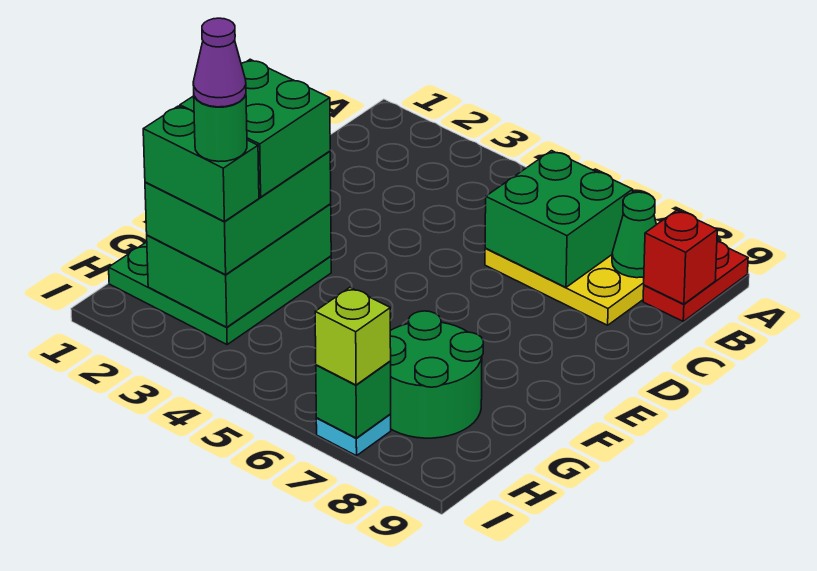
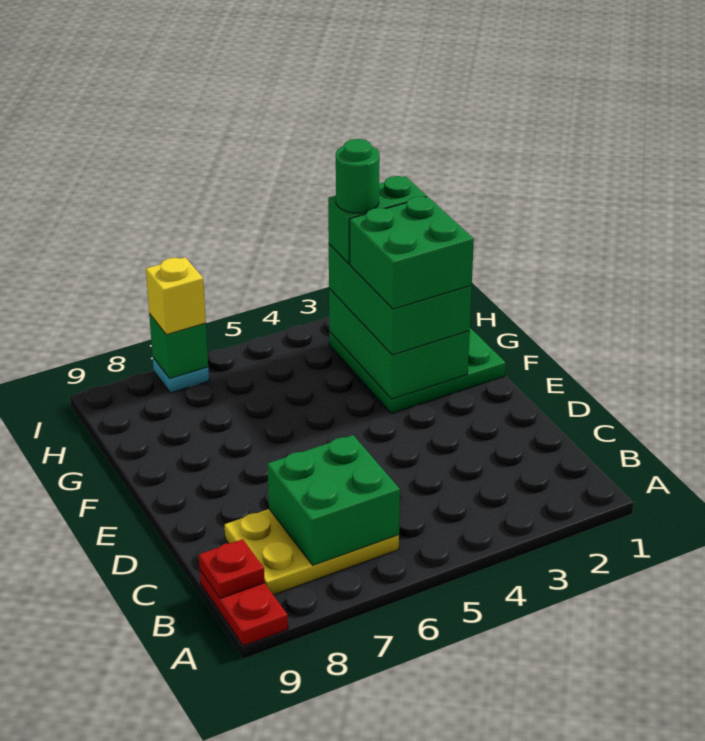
green 1x1 cone [612,192,656,278] -> none
red 1x1 brick [644,210,717,304] -> red 1x1 plate [199,539,265,598]
green 2x2 round brick [390,311,483,438] -> none
purple 1x1 cone [193,18,246,107] -> none
lime 1x1 brick [315,288,391,385] -> yellow 1x1 brick [146,257,206,335]

